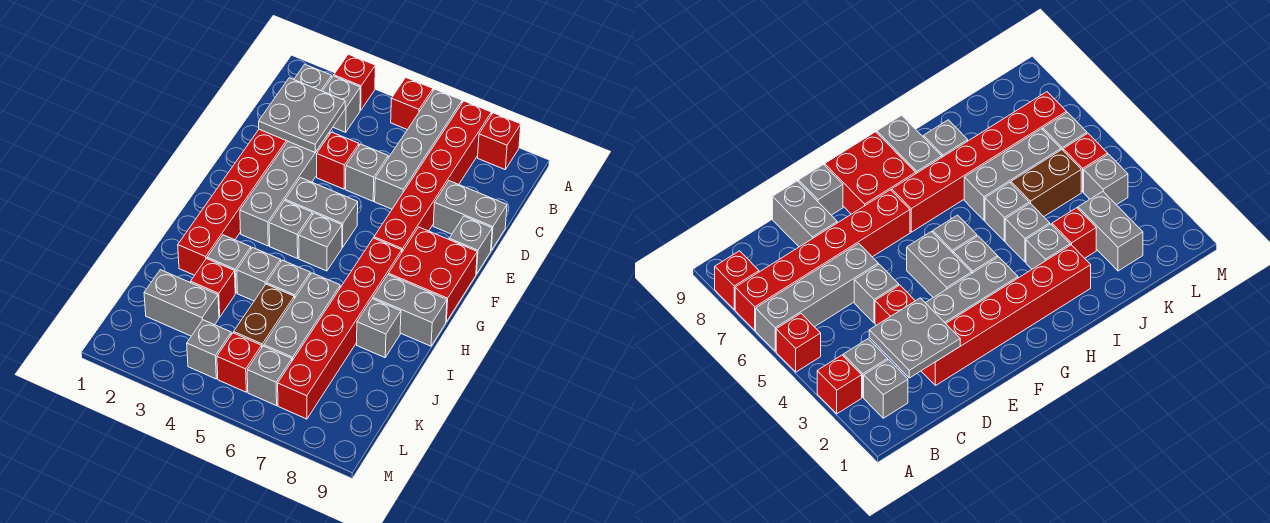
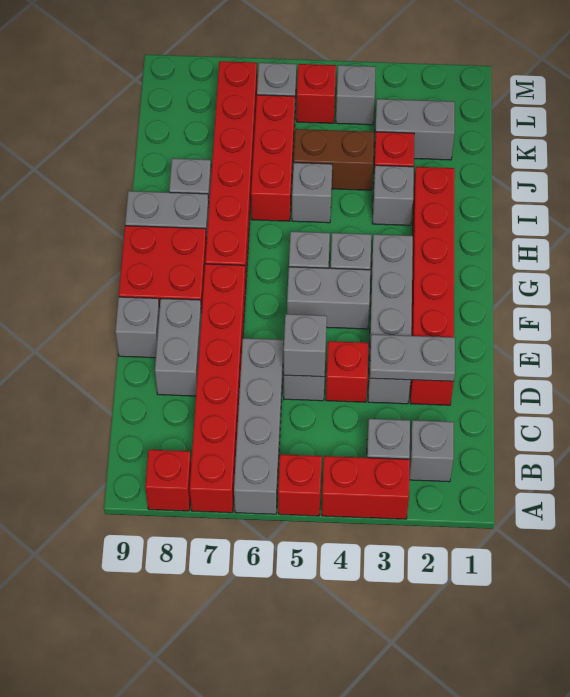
red 1x1 brick [334,54,375,110] -> red 1x2 brick [322,456,410,519]
grey 2x2 plate [259,78,345,152] -> grey 1x2 plate [370,334,455,381]
grey 1x2 brick [433,181,507,250] -> grey 1x2 brick turned to [155,298,202,396]
grey 1x1 brick [237,248,281,301] -> grey 1x1 brick moved to [284,314,327,377]
grey 1x3 brick [264,273,340,361] -> red 1x3 brick [251,95,295,221]
brown 1x2 brick [234,284,294,347] -> brown 1x2 brick turned to [294,129,374,190]

